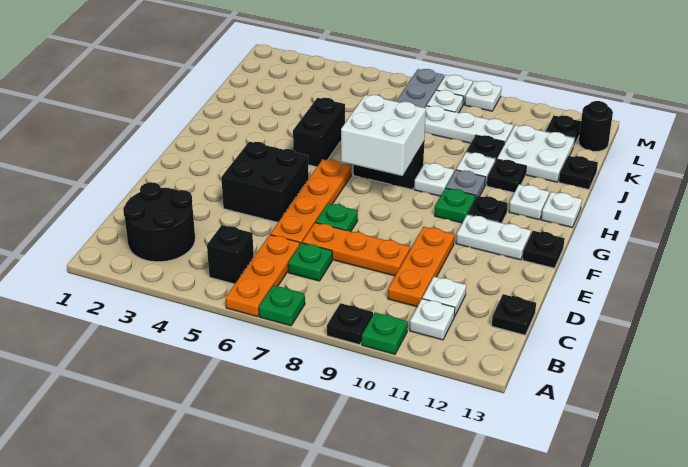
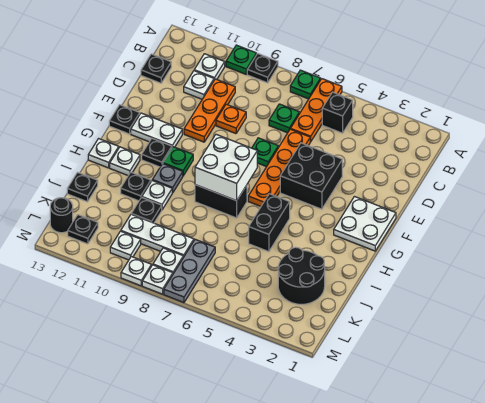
black 2x2 round brick [123,182,195,262] -> black 2x2 round brick moved to [278,247,325,304]
orange 1x3 plate [302,223,410,276] -> orange 1x1 plate [216,104,246,134]
white 1x1 plate [414,163,454,196] -> white 1x1 plate moved to [110,231,141,260]
white 2x2 plate [497,125,575,182] -> white 2x2 plate moved to [334,197,396,251]

